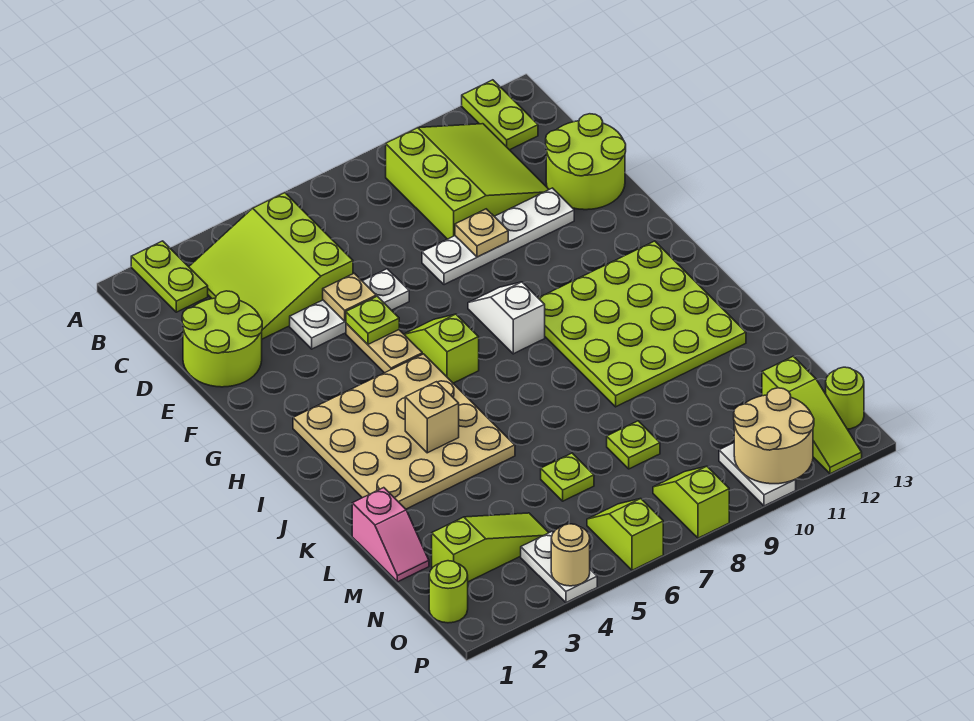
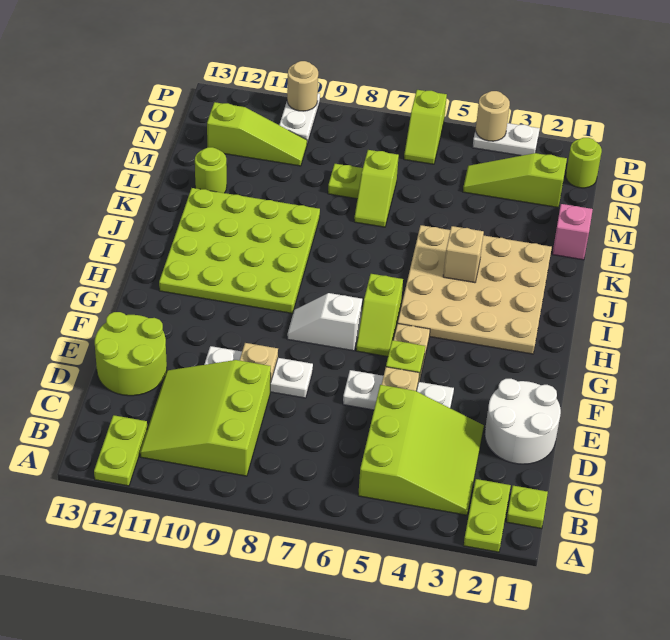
lime 2x2 round brick [182,291,262,387] -> white 2x2 round brick [485,379,561,464]
white 1x4 plate [422,188,574,285] -> white 1x3 plate [204,346,313,398]
white 1x2 slope [468,282,545,354] -> white 1x2 slope turned to [287,293,362,351]
lime 1x1 plate [541,453,594,501] -> lime 1x1 plate moved to [506,486,548,529]
lime 1x3 slope [762,356,862,474] -> lime 1x3 slope turned to [207,102,307,166]
white 1x2 plate [521,532,597,603] -> white 1x2 plate turned to [472,123,540,156]
lime 1x2 slope [653,466,729,538] -> lime 1x2 slope moved to [354,150,399,227]
tan 2x2 round brick [734,388,814,484] -> tan 1x1 round brick [287,61,318,111]
lime 1x1 round brick [826,367,864,429] -> lime 1x1 round brick moved to [195,147,227,193]

